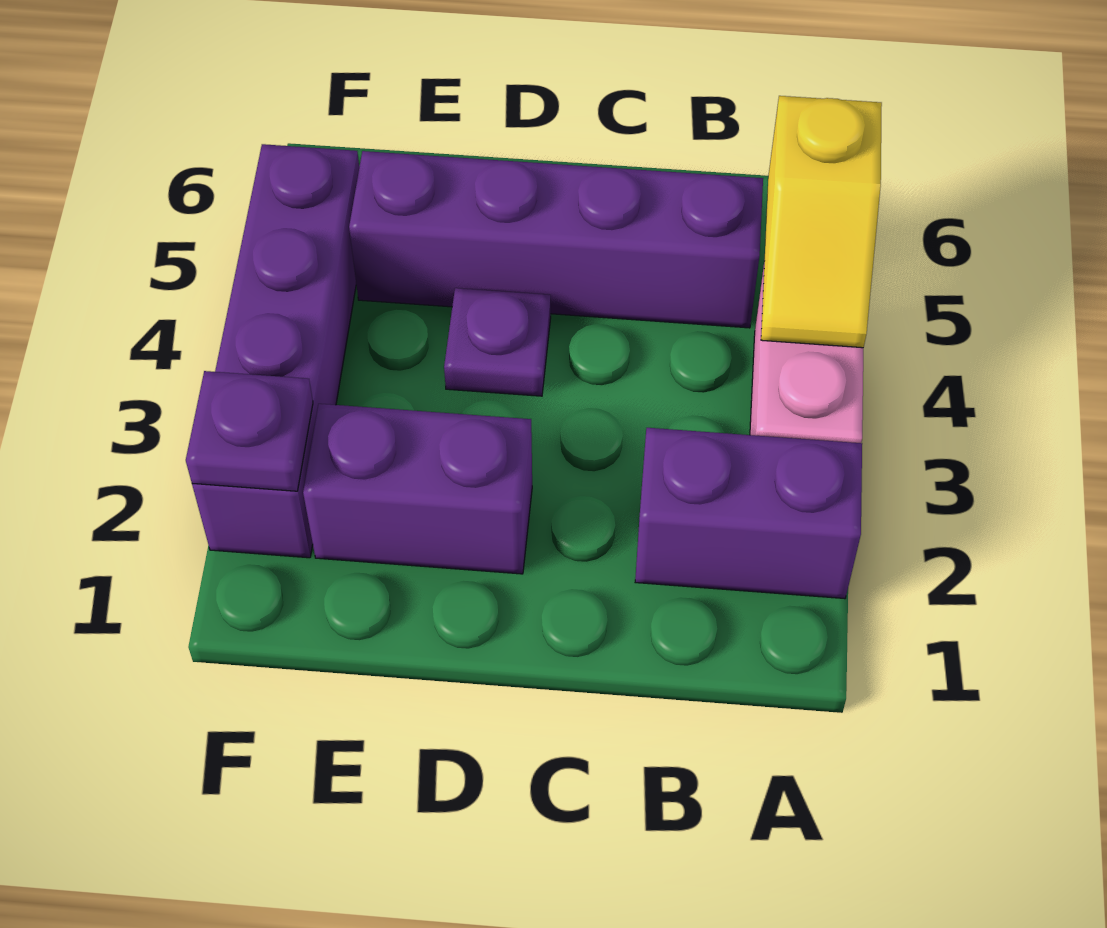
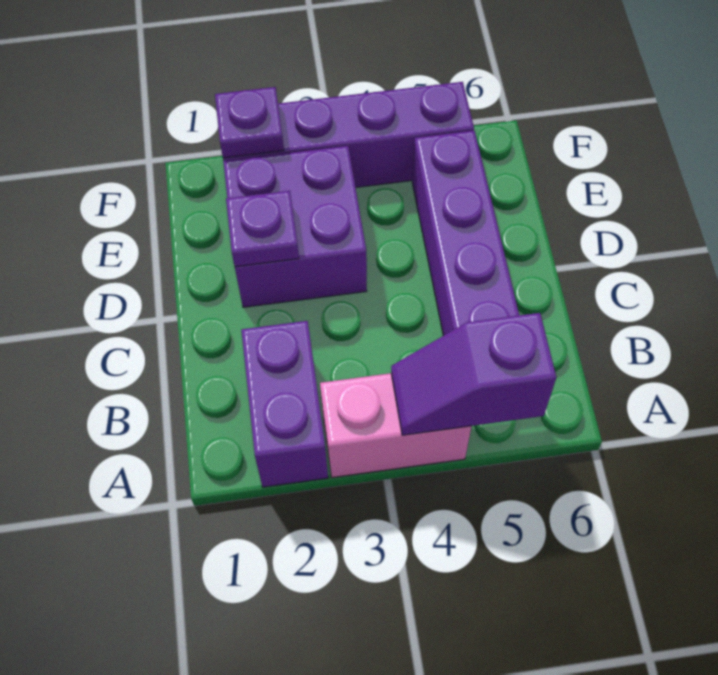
yellow 1x2 slope [761,96,882,348] -> purple 1x2 slope [391,313,556,435]
purple 1x2 brick [303,404,532,574] -> purple 2x2 brick [223,146,367,307]
purple 1x1 plate [444,288,551,396] -> purple 1x1 plate moved to [226,191,299,267]

